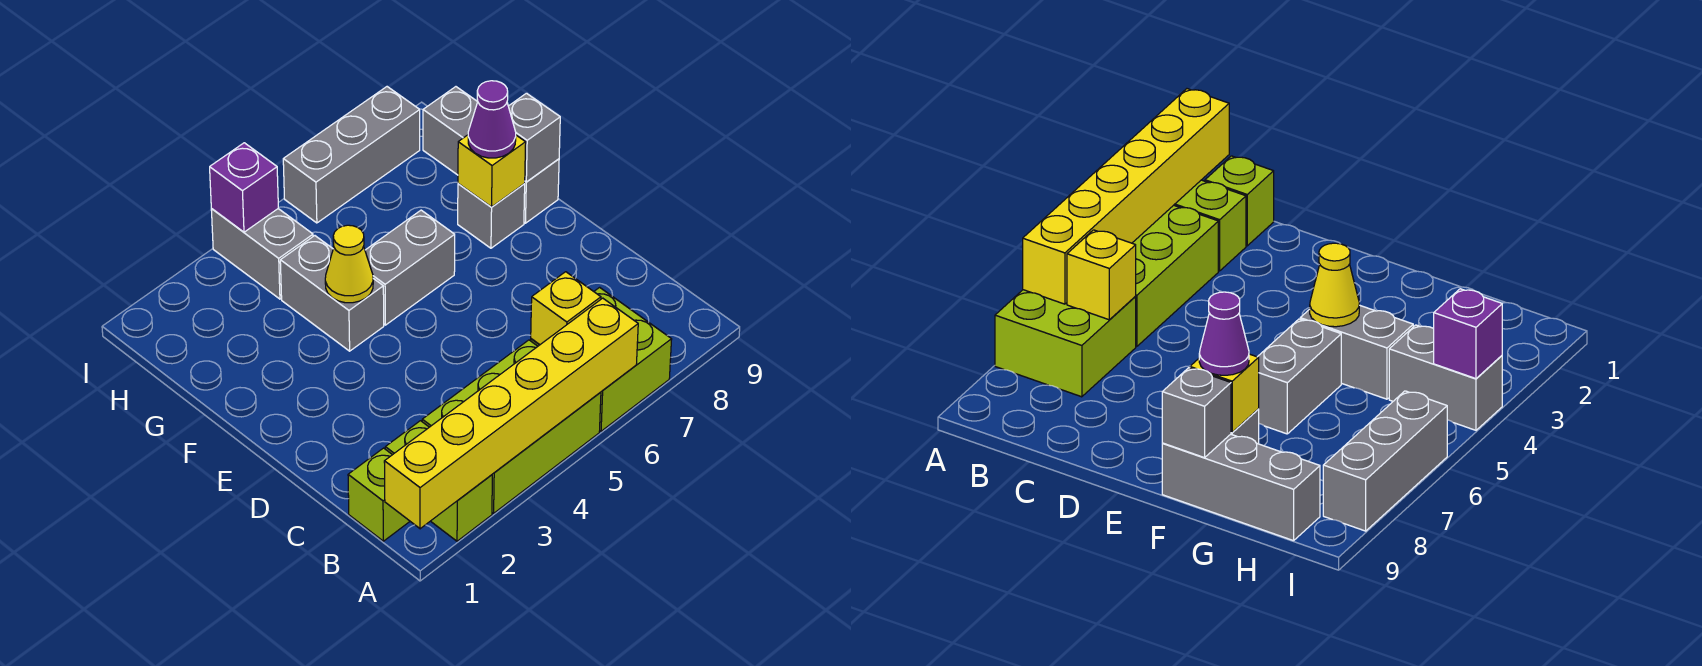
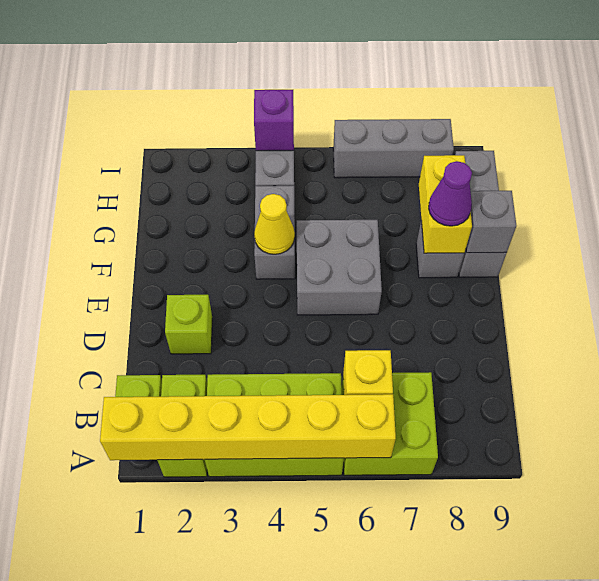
none -> lime 1x1 brick [165,295,212,354]
grey 1x2 brick [365,210,455,325] -> grey 2x2 brick [297,220,382,315]
yellow 1x1 brick [458,135,526,207] -> yellow 1x2 brick [419,155,472,253]

